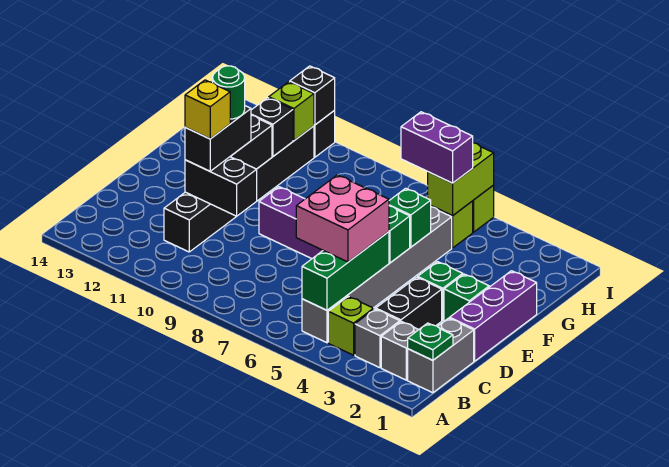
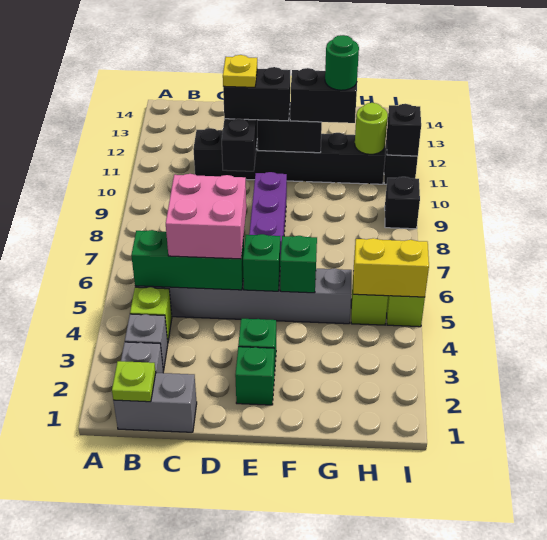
green 1x1 plate [408,323,453,360] -> lime 1x1 plate [112,361,156,402]
black 1x2 brick [376,277,442,329] -> black 1x2 brick moved to [290,68,357,123]
purple 1x3 brick [450,271,537,361] -> none
yellow 1x1 brick [185,80,230,139] -> yellow 1x1 plate [223,55,257,87]
green 1x1 round brick [213,66,245,119] -> green 1x1 round brick moved to [325,35,359,90]
black 1x1 brick [251,98,293,156] -> black 1x1 brick moved to [385,177,420,229]
lime 1x2 brick [428,143,494,216] -> yellow 1x2 brick [353,238,429,297]
purple 1x2 brick [401,112,473,183] -> none
lime 1x1 brick [269,82,314,141] -> lime 1x1 round brick [355,103,388,154]

